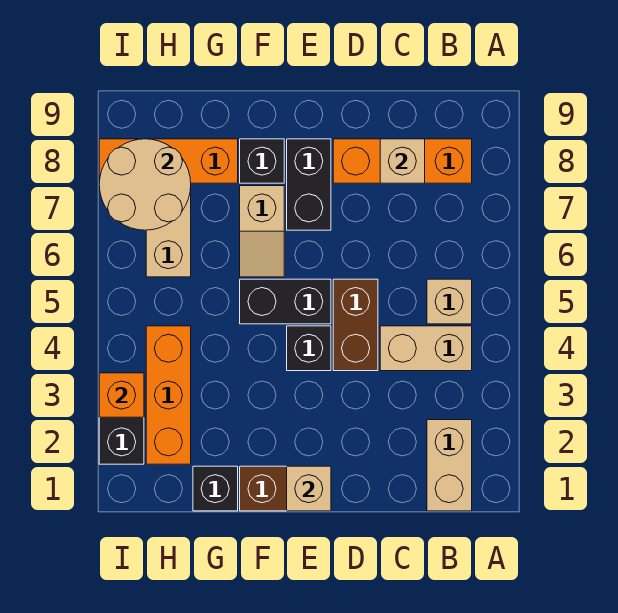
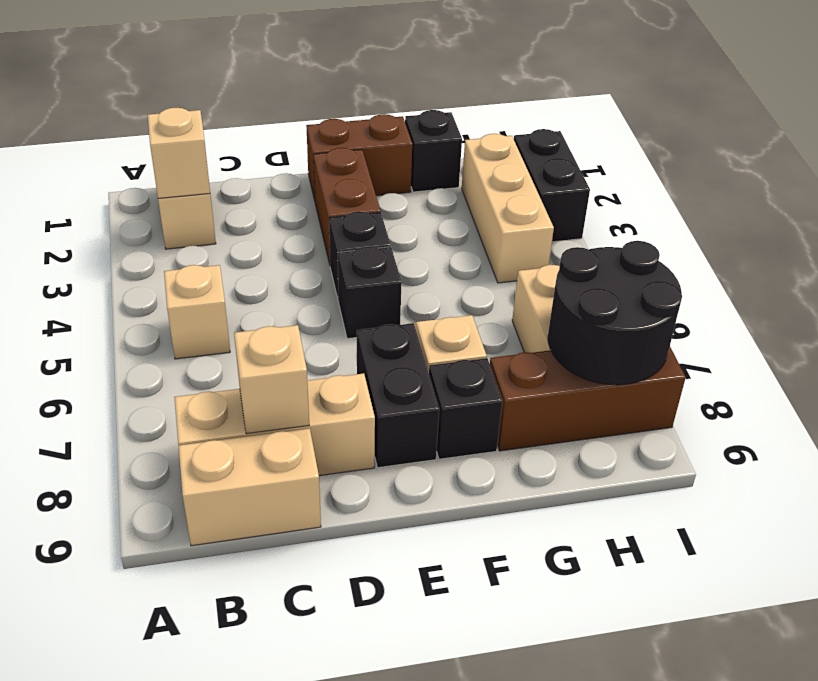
tan 1x2 brick [380,326,472,371] -> tan 1x2 brick moved to [178,428,321,546]
orange 1x3 brick [333,139,472,183] -> tan 1x3 brick [174,373,375,476]
brown 1x2 brick [333,279,378,371] -> brown 1x2 brick moved to [314,148,380,264]
tan 1x1 brick [287,466,331,511] -> tan 1x1 brick moved to [148,108,210,198]
black 1x2 brick [240,279,331,324] -> black 1x1 brick [338,246,402,339]
orange 1x3 brick [99,139,238,183] -> brown 1x3 brick [490,347,686,451]
orange 1x3 brick [146,326,191,464] -> tan 1x3 brick [462,134,554,283]
tan 2x2 round brick [99,139,191,230] -> black 2x2 round brick [548,241,682,385]
orange 1x1 brick [99,373,144,417] -> none

